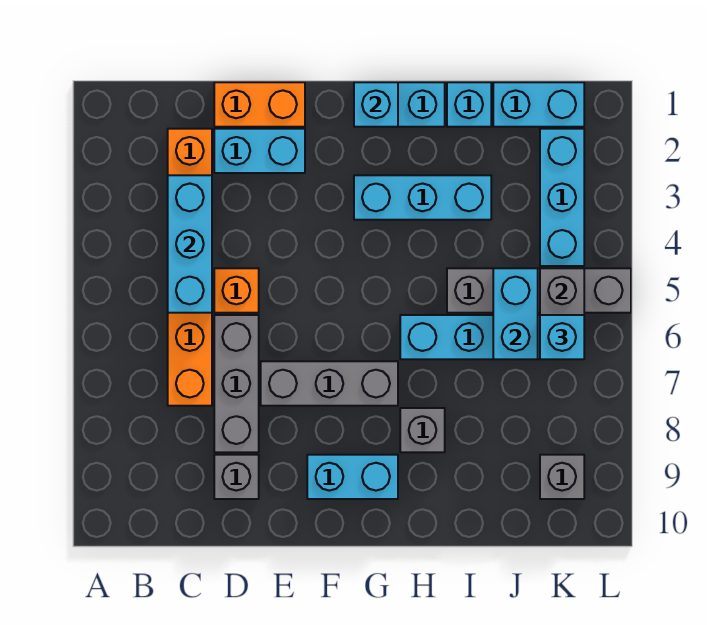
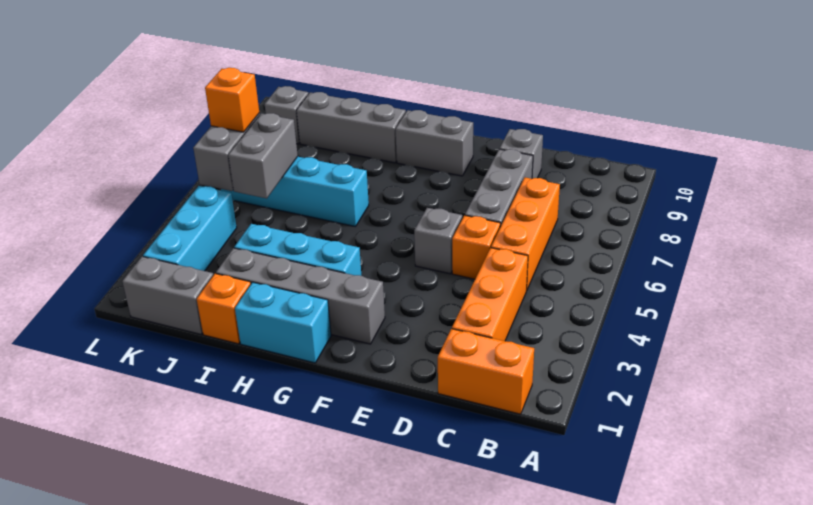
cyan 1x3 brick [168,175,212,313] -> none
orange 1x2 brick [214,82,305,127] -> orange 1x2 brick moved to [438,329,534,414]
cyan 1x2 brick [214,129,305,173] -> none
grey 1x3 brick [261,361,398,406] -> grey 1x3 brick moved to [297,92,406,163]
cyan 1x2 brick [307,455,398,499] -> grey 1x2 brick [396,110,473,176]
cyan 1x1 brick [354,82,398,127] -> none
grey 1x1 brick [400,408,445,452] -> grey 1x1 brick moved to [414,208,462,274]
cyan 1x1 brick [447,82,491,127] -> orange 1x1 brick [197,274,251,344]
grey 1x4 brick [447,268,631,313] -> grey 1x4 brick moved to [216,248,385,344]
cyan 1x2 brick [493,82,584,127] -> grey 1x2 brick [122,257,213,334]
cyan 1x2 brick [493,268,538,359] -> grey 1x2 brick [228,113,298,199]
cyan 1x1 brick [540,315,584,359] -> orange 1x1 brick [205,68,259,132]

